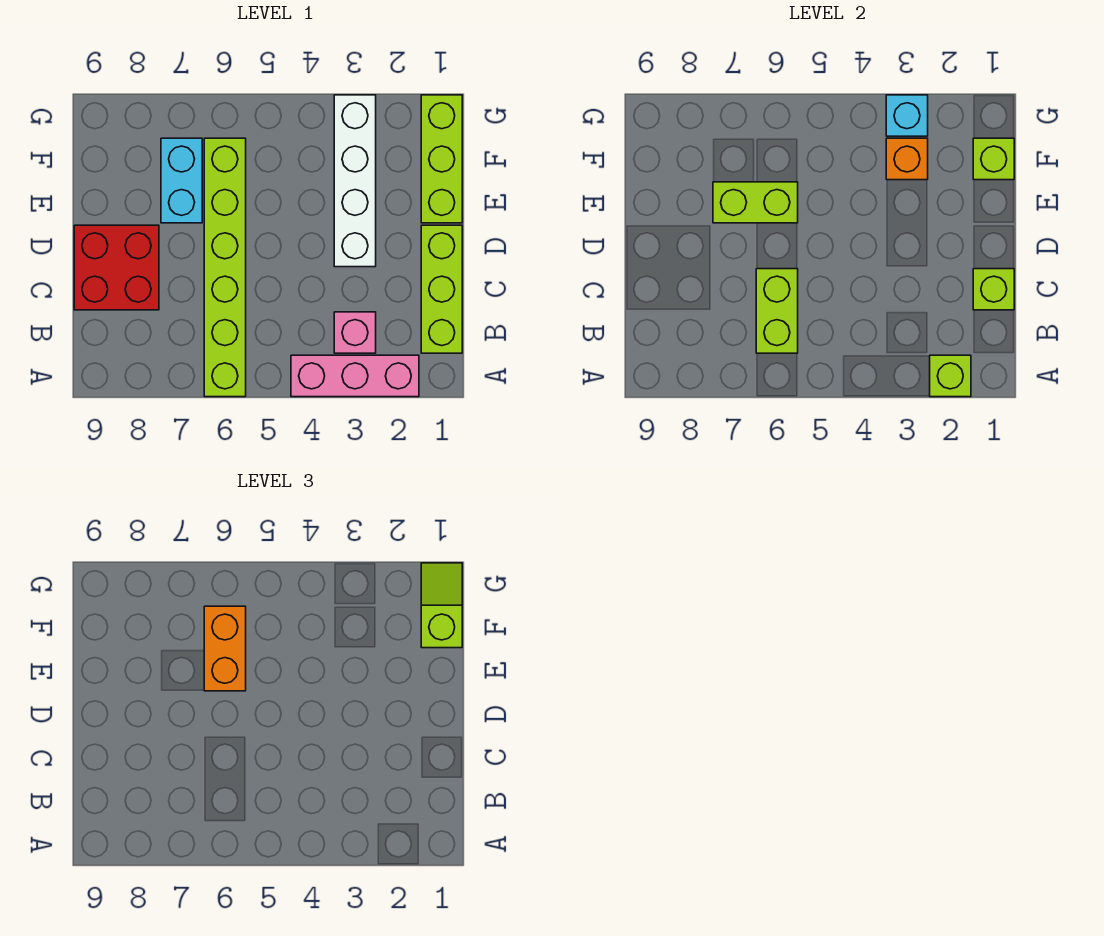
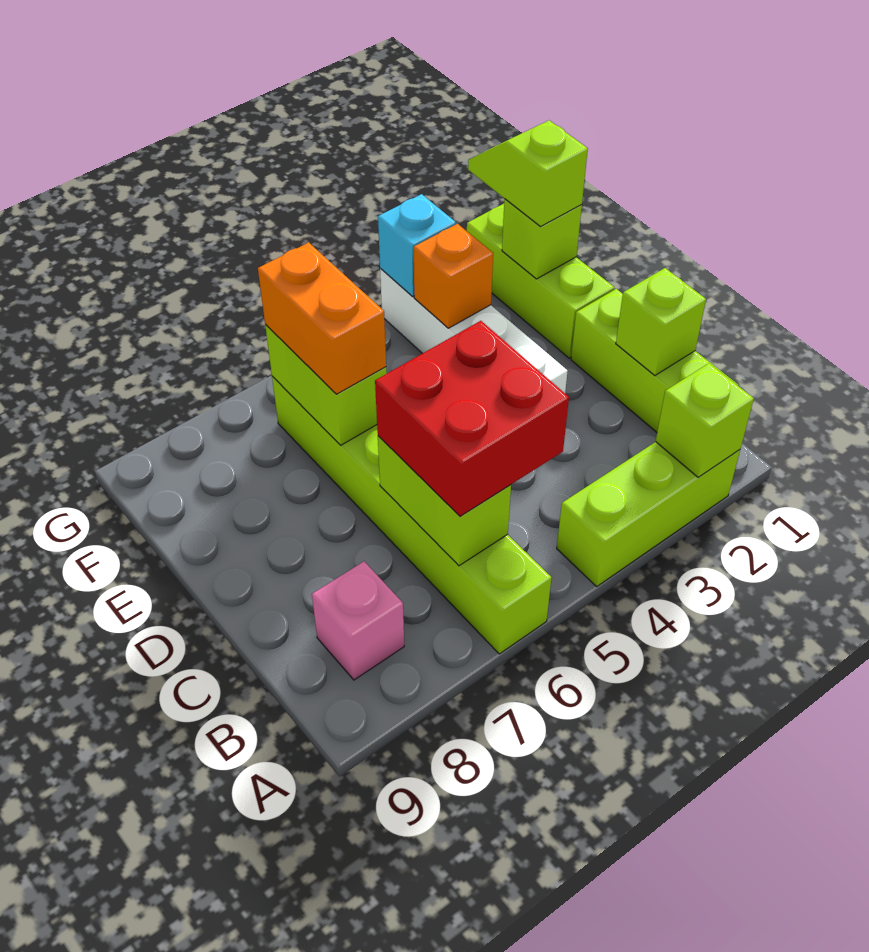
pink 1x3 brick [291,355,419,397] -> lime 1x3 brick [557,442,740,586]
pink 1x1 brick [334,312,376,353] -> pink 1x1 brick moved to [312,561,404,680]
red 2x2 brick [74,225,159,310] -> red 2x2 brick moved to [375,321,569,516]
lime 1x2 brick [713,182,798,223] -> lime 1x2 brick turned to [265,325,387,445]
cyan 1x2 brick [161,138,202,223] -> none

